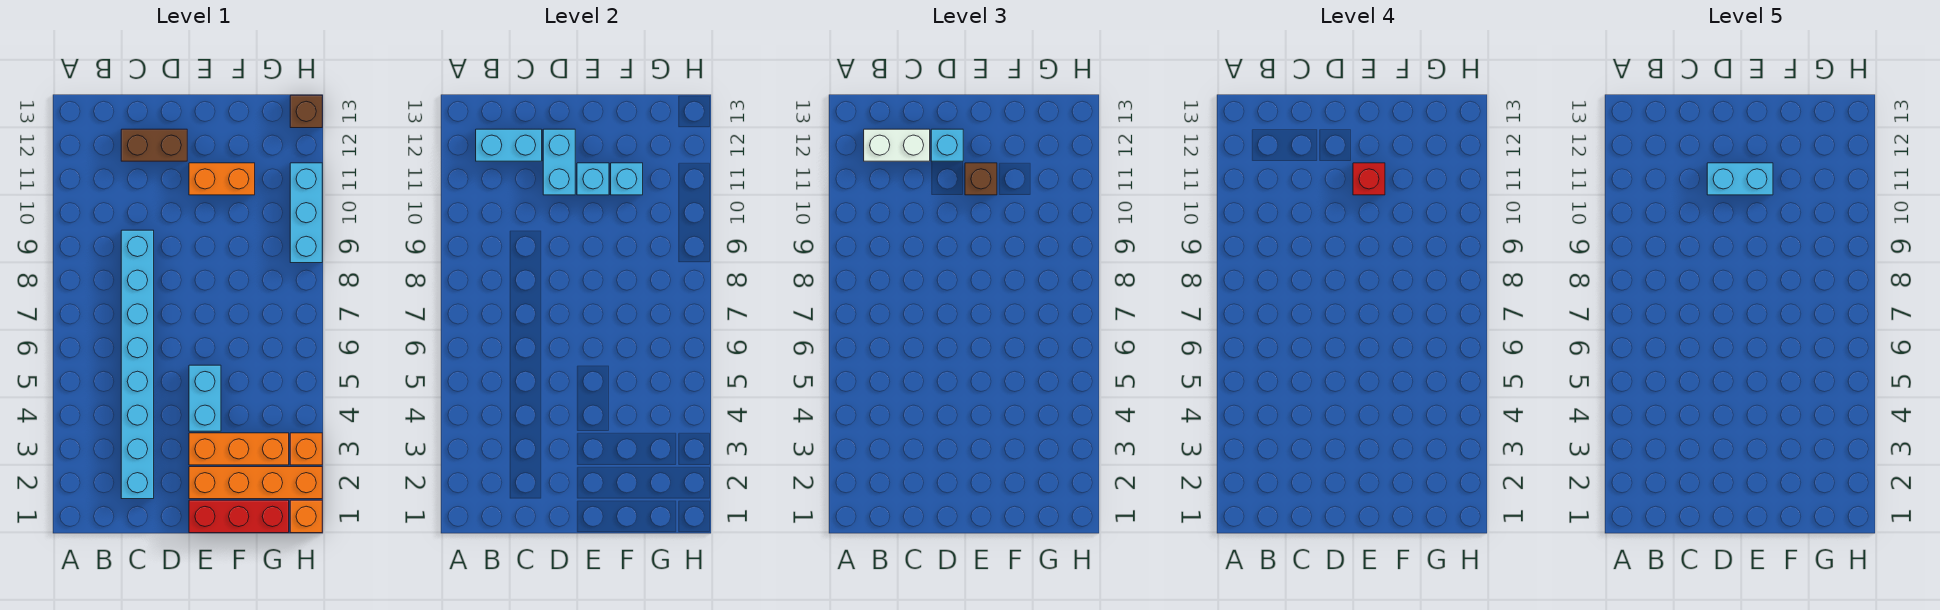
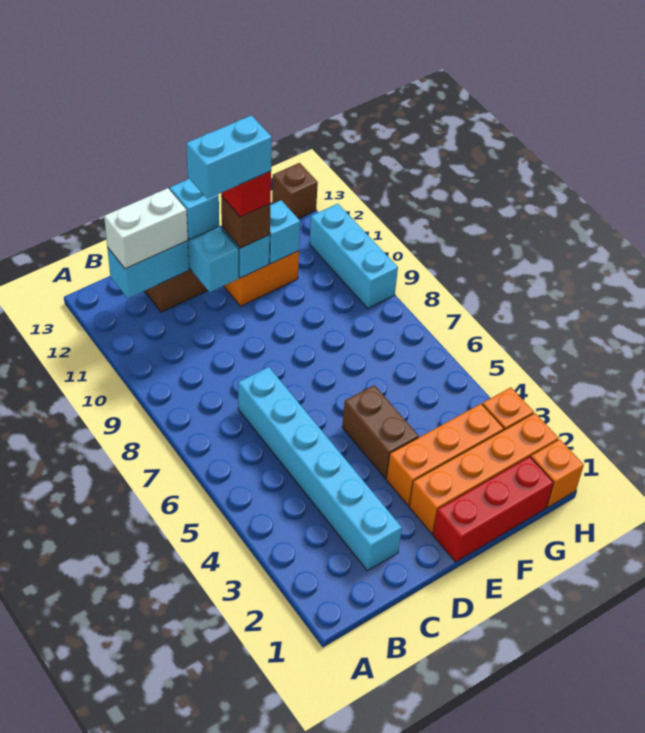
cyan 1x8 brick [121,230,154,499] -> cyan 1x6 brick [238,367,402,571]
cyan 1x2 brick [189,365,221,431] -> brown 1x2 brick [342,385,419,478]

